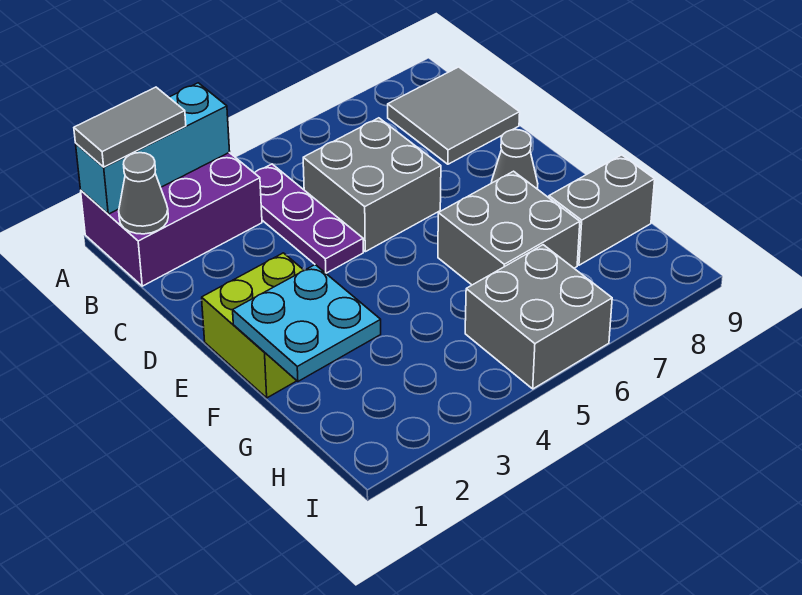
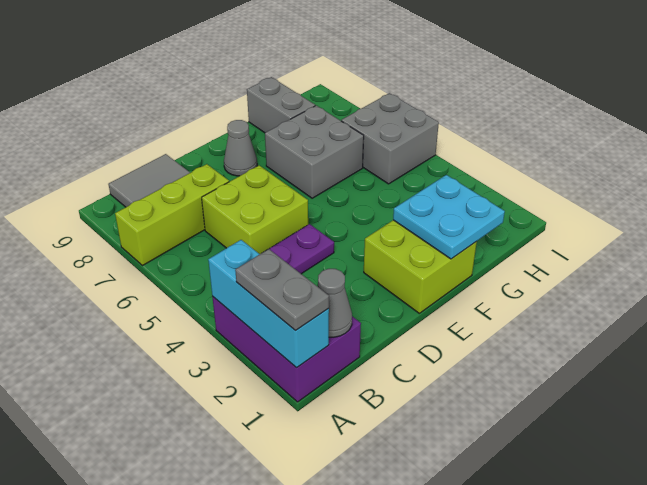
grey 1x2 tile [74,87,186,167] -> grey 1x2 plate [235,249,329,330]
none -> lime 1x3 brick [115,164,229,266]
grey 2x2 brick [303,118,441,252] -> lime 2x2 brick [202,165,308,254]

